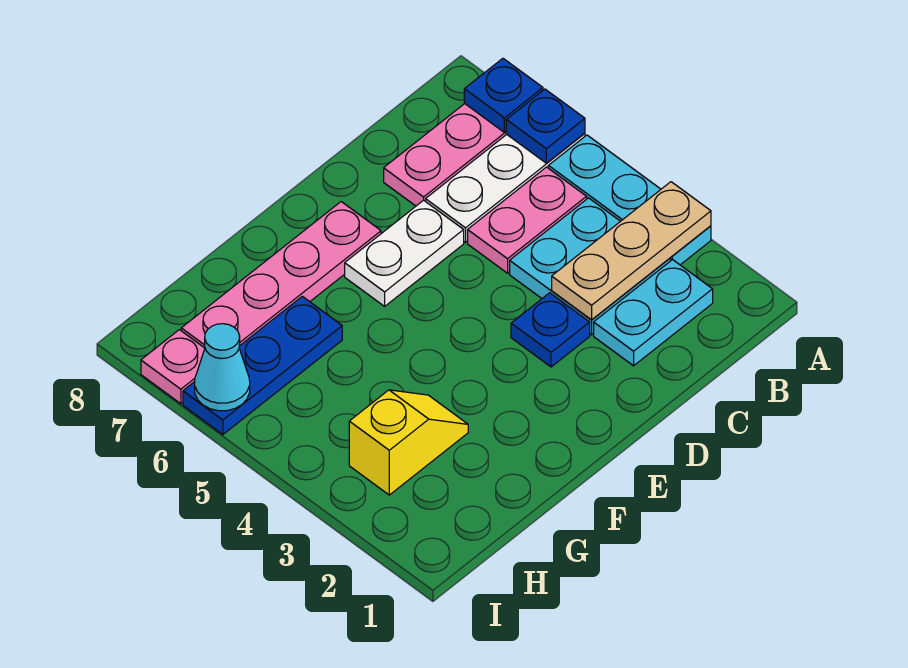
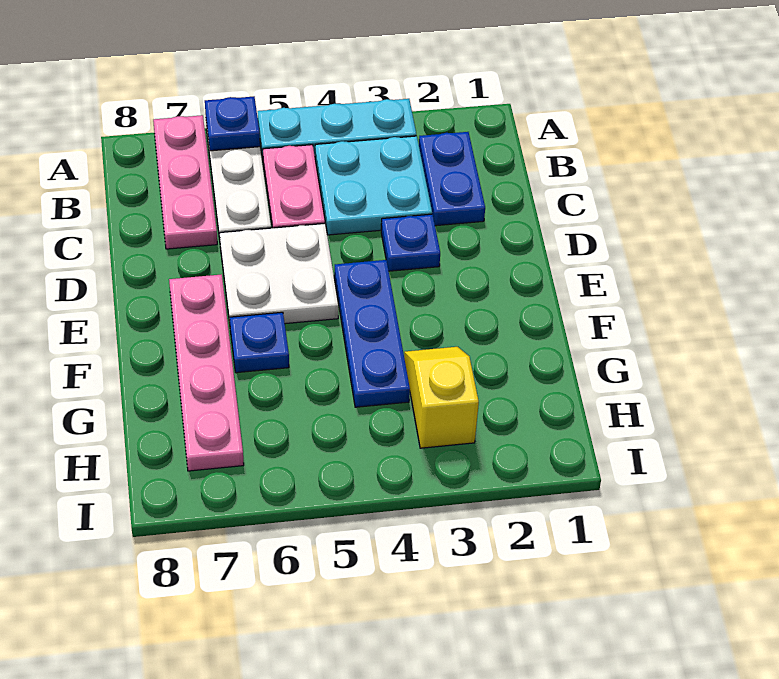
tan 1x3 plate [552,182,711,320] -> none
blue 1x1 plate [464,59,543,132] -> blue 1x1 plate moved to [230,312,289,373]
cyan 1x2 plate [594,259,713,366] -> blue 1x2 plate [419,132,485,226]
white 1x2 plate [345,200,464,306] -> white 2x2 plate [220,224,338,324]
blue 1x3 plate [183,296,342,435] -> blue 1x3 plate moved to [334,260,410,407]
cyan 1x1 cone [195,324,250,411] -> none
pink 1x1 plate [141,330,205,404] -> none

